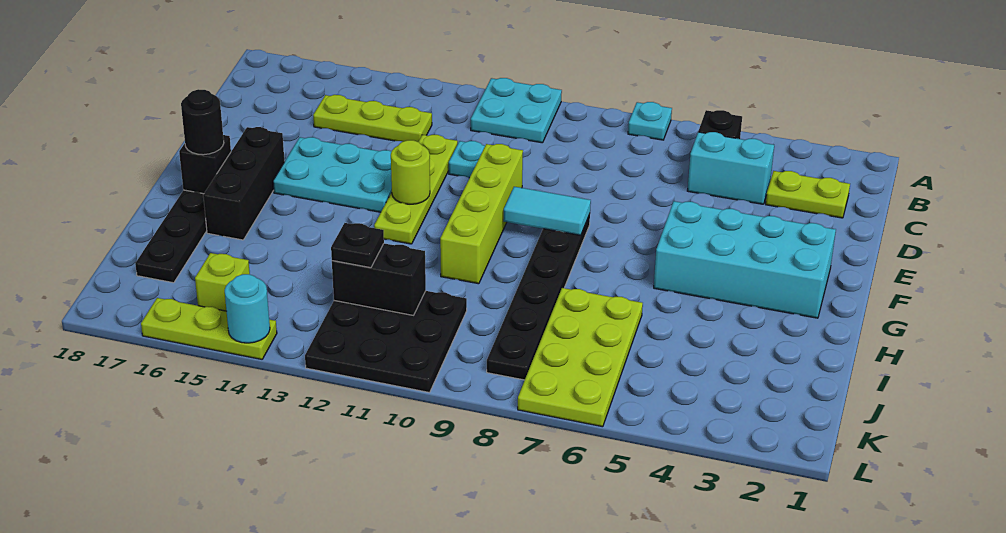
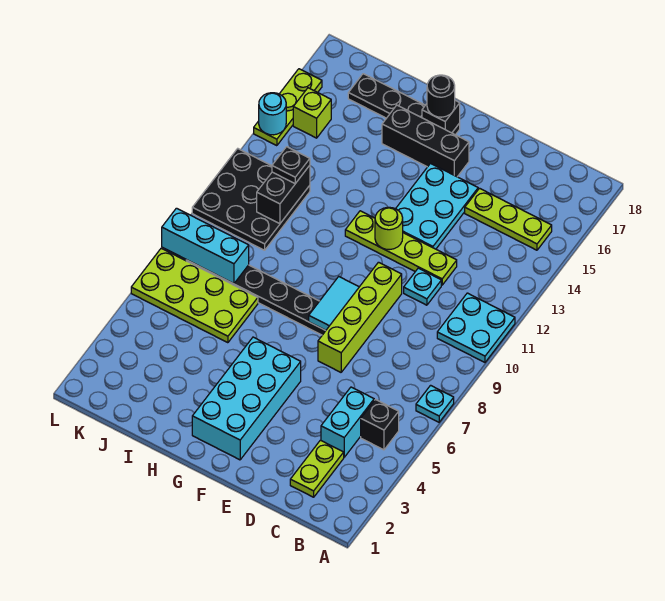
lime 1x3 plate [313,95,432,142] -> lime 1x3 plate turned to [465,188,552,250]
lime 1x4 brick [440,144,523,284] -> lime 1x4 brick turned to [318,262,402,372]
none -> cyan 1x3 brick [162,208,249,284]

